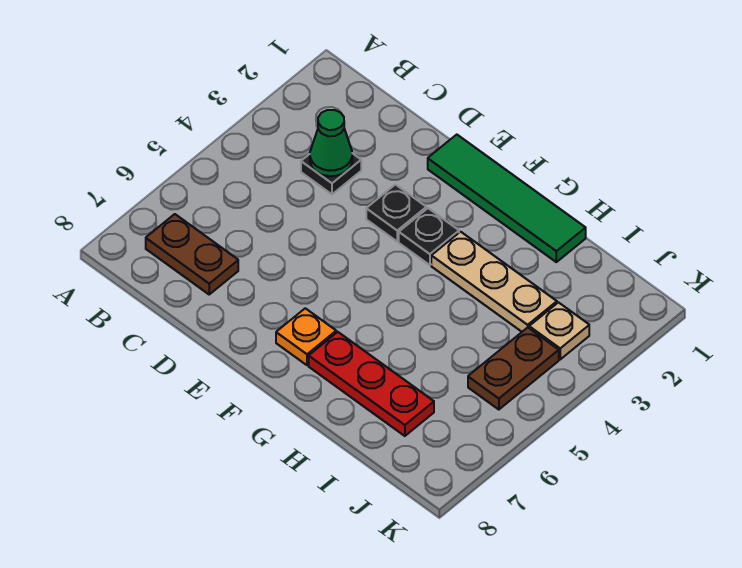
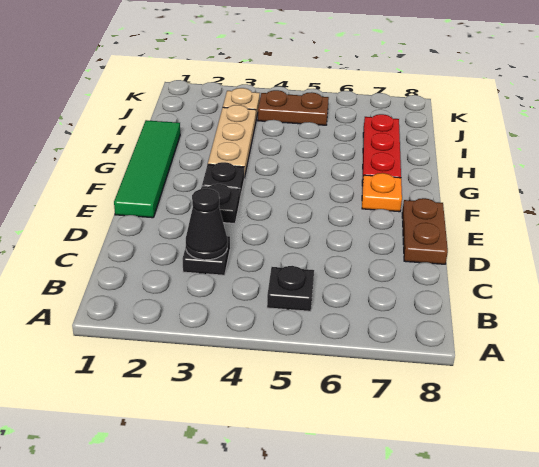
none -> black 1x1 plate [267,266,314,311]
brown 1x2 plate [146,214,238,294] -> brown 1x2 plate moved to [402,198,448,264]
green 1x1 cone [310,110,352,176] -> black 1x1 cone [186,188,227,260]

